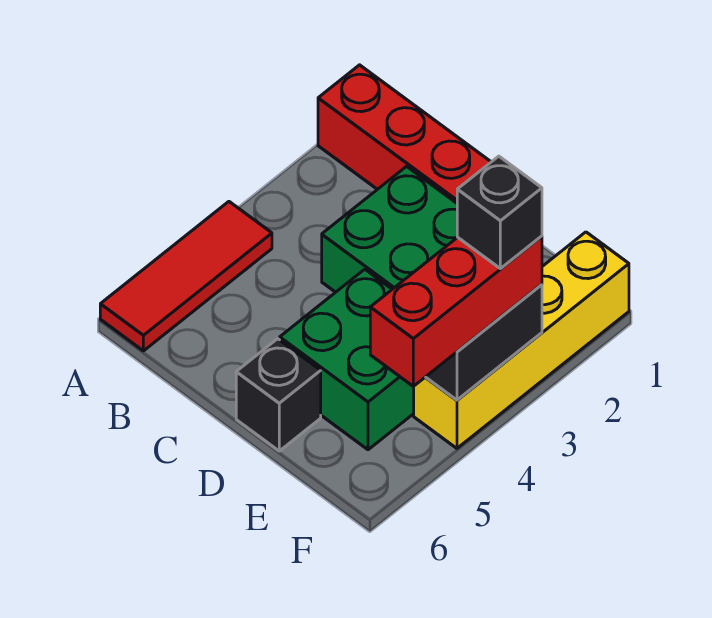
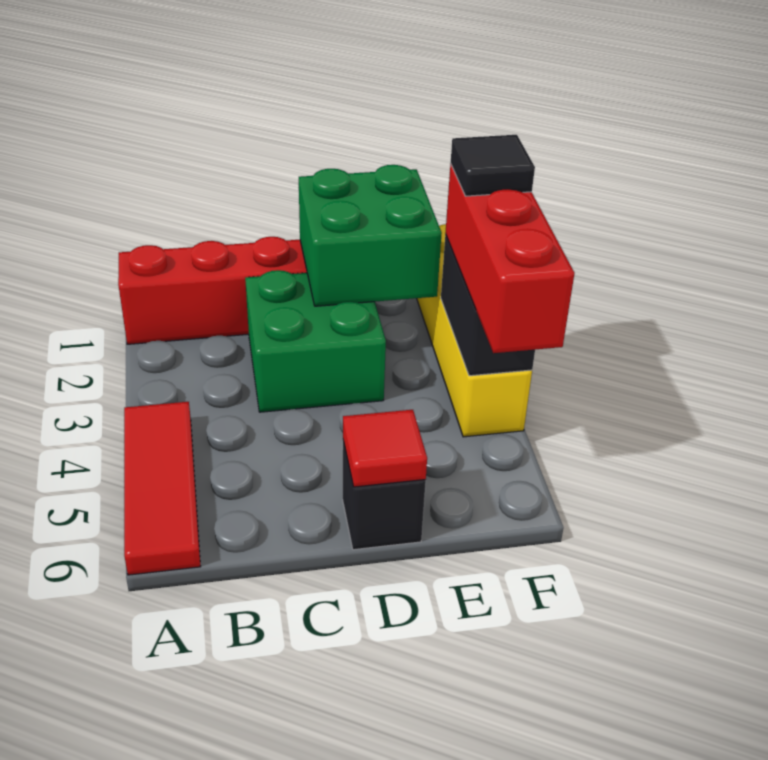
green 2x2 brick [280,269,414,450] -> green 2x2 brick moved to [299,165,442,306]
none -> red 1x1 tile [343,410,427,487]
black 1x1 brick [457,156,542,269] -> black 1x1 tile [451,135,535,196]

